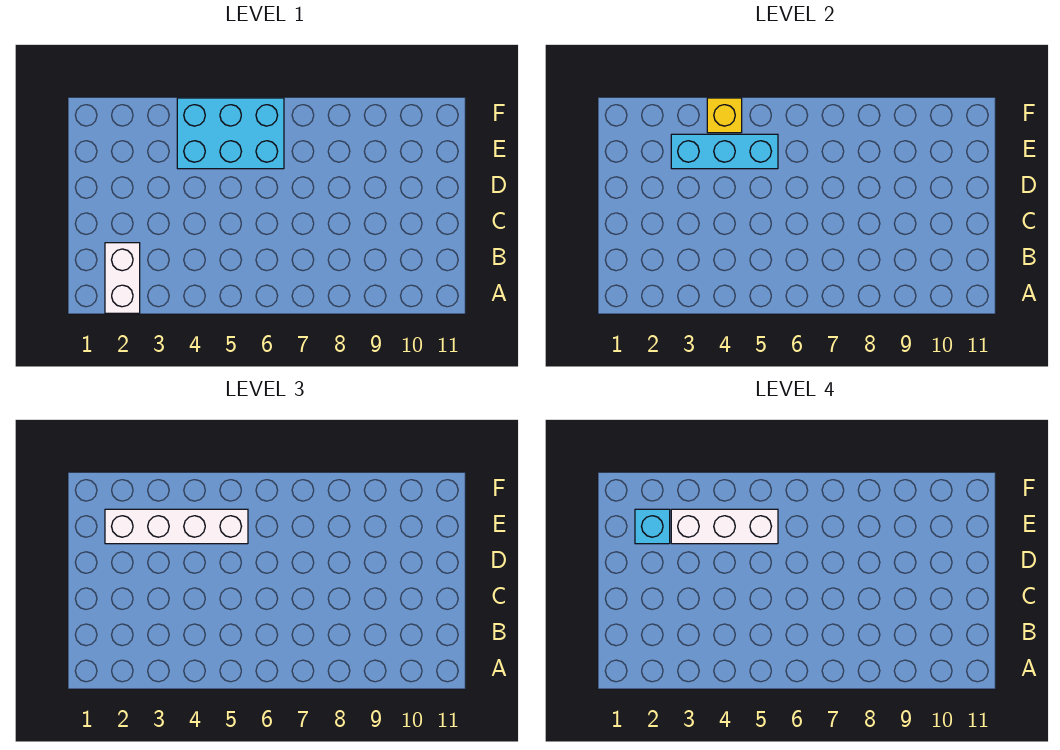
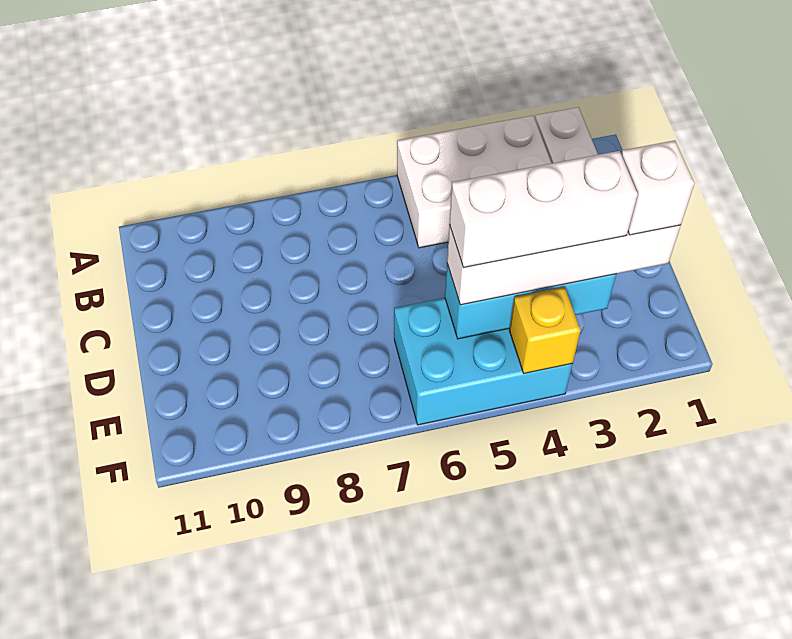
none -> white 2x3 brick [397,116,551,248]
cyan 1x1 brick [635,509,670,544] -> white 1x1 brick [621,140,694,235]

